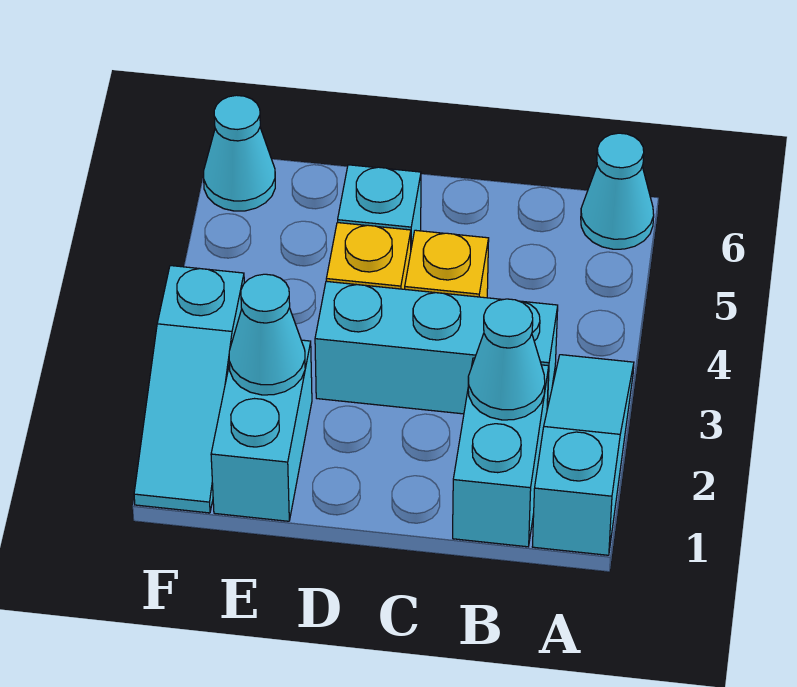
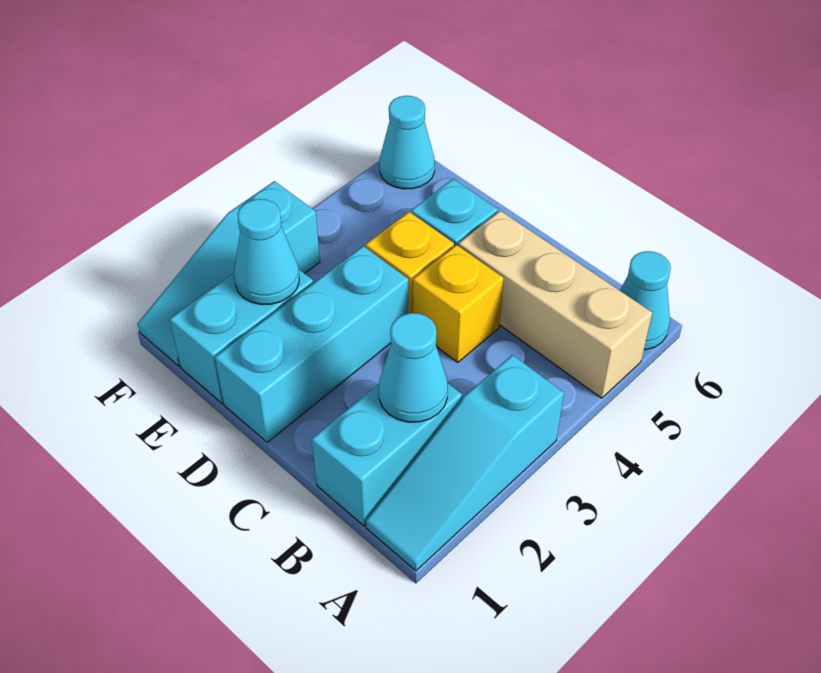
cyan 1x3 slope [532,355,634,555] -> cyan 1x3 slope turned to [366,355,564,571]
none -> tan 1x3 brick [459,211,652,398]
cyan 1x3 brick [315,281,558,414] -> cyan 1x3 brick turned to [215,246,408,443]

